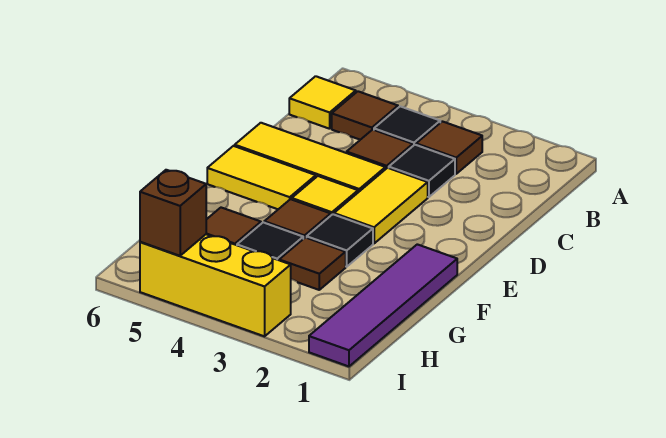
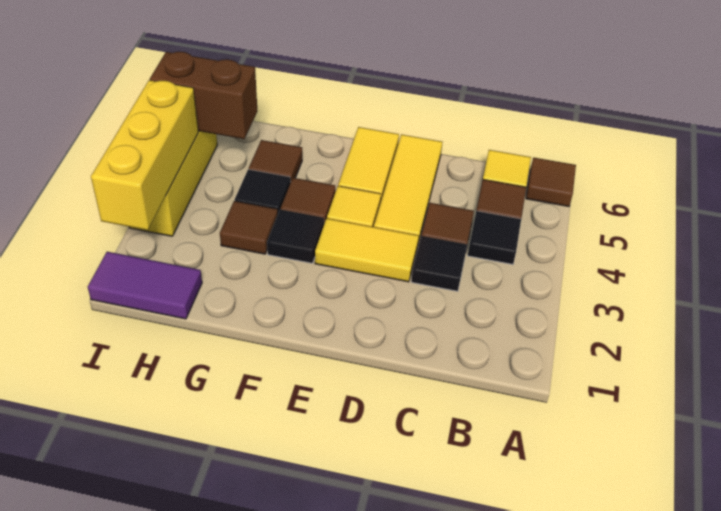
brown 1x1 tile [416,121,482,174] -> brown 1x1 tile moved to [526,158,576,207]
purple 1x4 tile [309,244,457,366] -> purple 1x2 tile [88,252,202,319]
none -> yellow 1x3 brick [91,80,198,230]
brown 1x1 brick [140,170,206,256] -> brown 1x2 brick [150,52,257,139]

